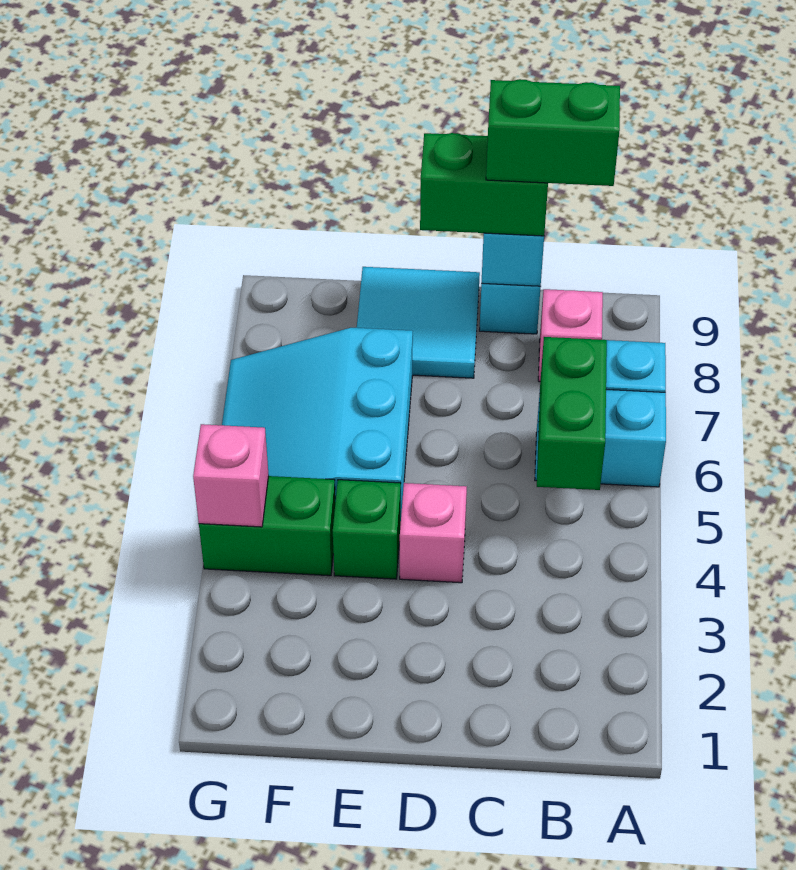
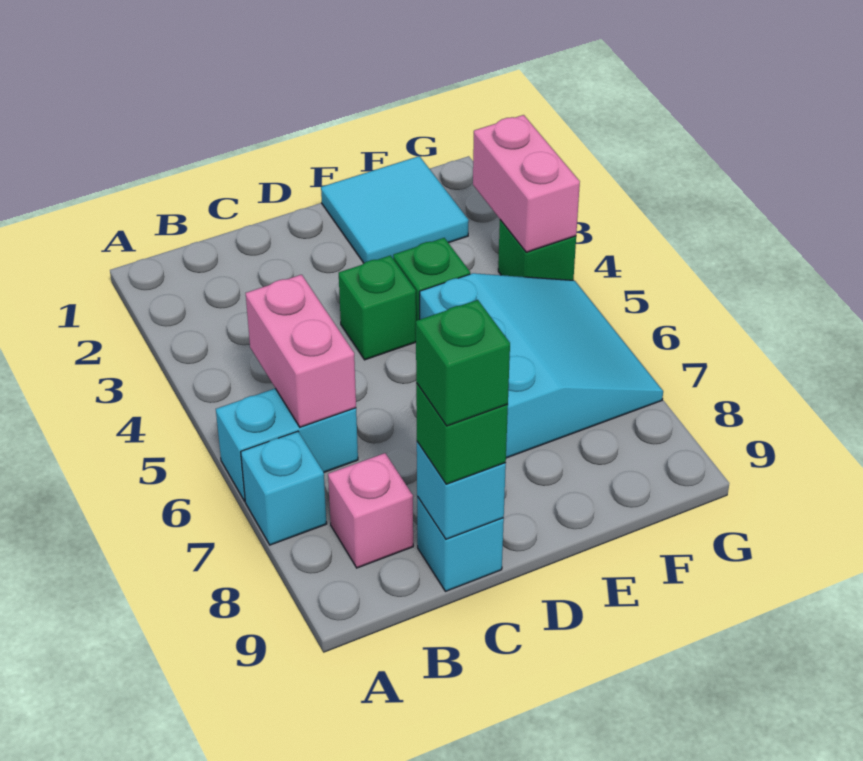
green 1x2 brick [537,337,607,490] -> pink 1x2 brick [246,275,356,427]
green 1x2 brick [486,79,620,186] -> green 1x1 brick [416,300,510,426]
green 1x2 brick [420,133,548,236] -> green 1x1 brick [416,383,508,484]
pink 1x1 brick [400,483,467,583] -> green 1x1 brick [339,255,416,360]
cyan 2x2 tile [357,267,480,378] -> cyan 2x2 tile moved to [321,156,469,263]
green 1x2 brick [199,476,335,576] -> green 1x1 brick [498,220,576,280]
pink 1x1 brick [193,424,269,527] -> pink 1x2 brick [473,115,580,252]

